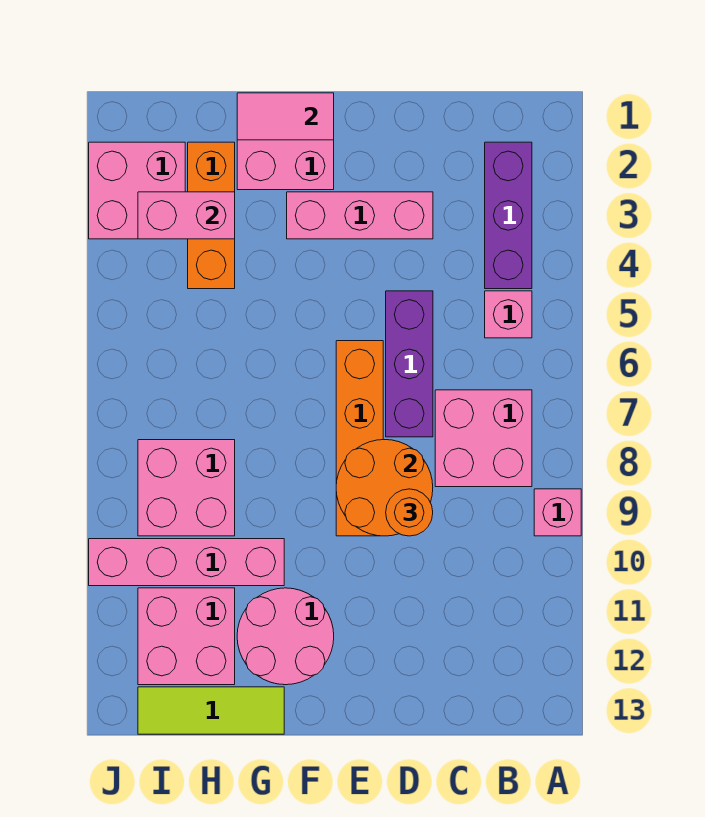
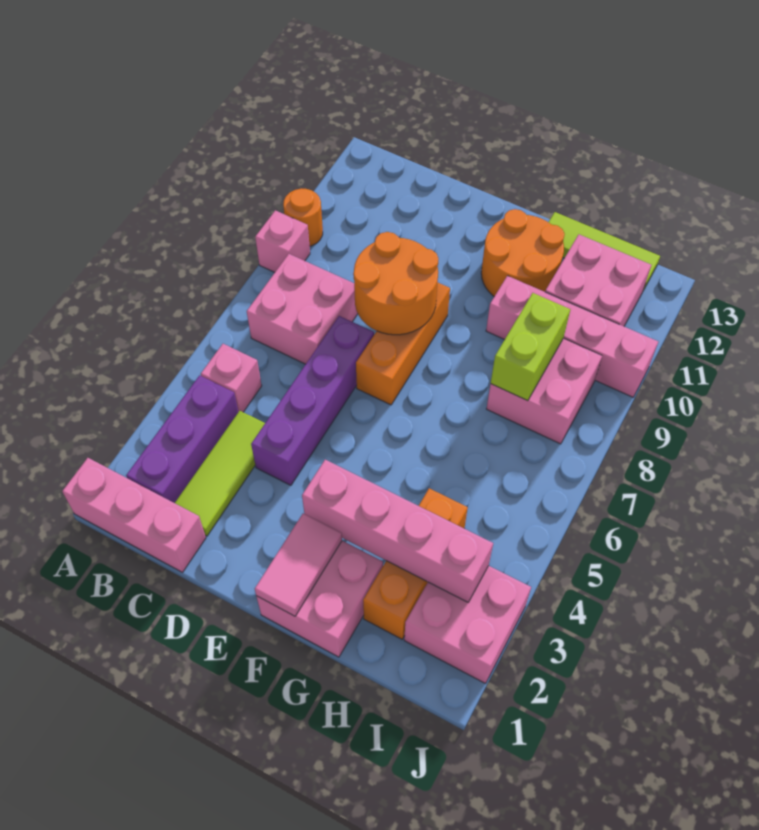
none -> lime 1x3 tile [175,411,265,536]
pink 1x3 brick [287,192,433,239] -> pink 1x3 brick moved to [62,458,206,572]
purple 1x3 brick [386,291,433,437] -> purple 1x4 brick [251,316,374,485]
orange 1x1 round brick [386,489,433,536] -> orange 1x1 round brick moved to [283,188,323,246]
orange 1x4 brick [336,341,383,536] -> orange 1x3 brick [356,283,450,405]
pink 1x2 tile [237,93,334,140] -> pink 1x2 tile turned to [255,513,342,616]
pink 2x2 round brick [237,588,334,685] -> orange 2x2 round brick [481,209,565,296]
pink 1x2 brick [138,192,235,239] -> pink 1x4 brick [302,460,493,602]
none -> lime 1x2 brick [491,293,570,401]

